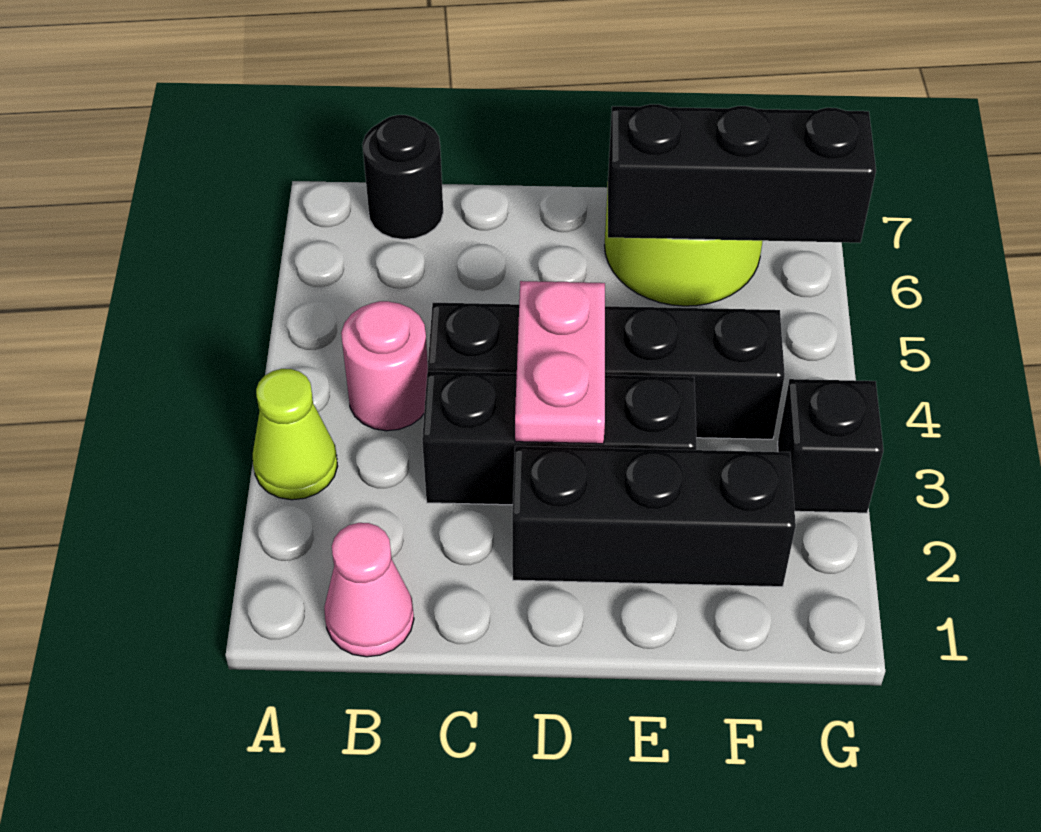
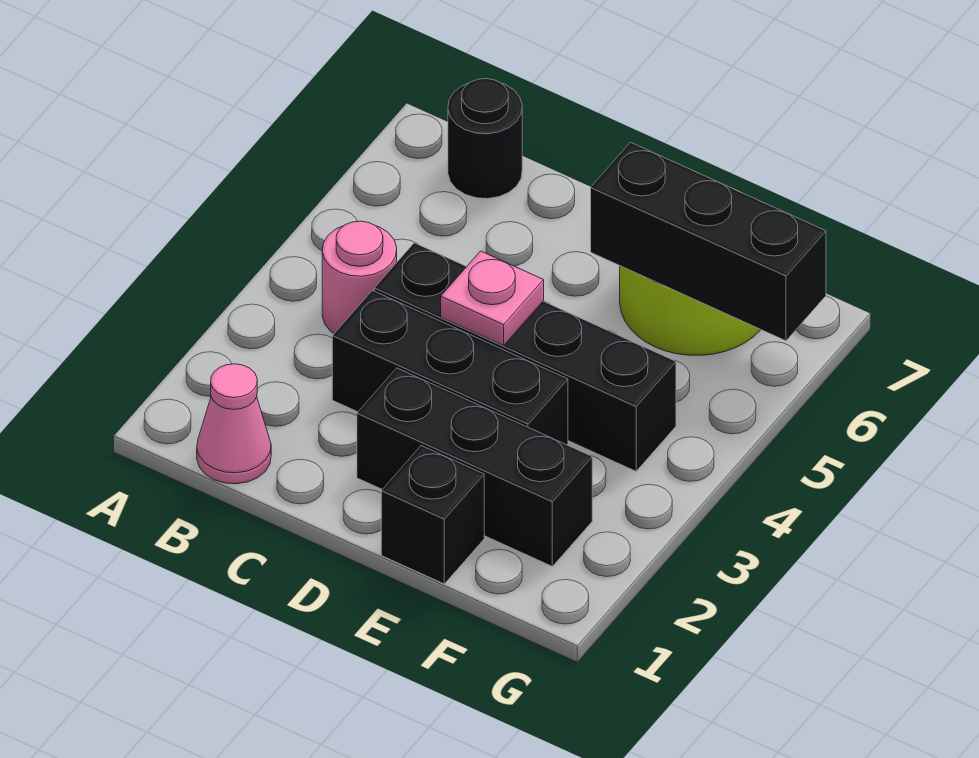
lime 1x1 cone [253,369,338,500] -> none
pink 1x2 plate [515,281,605,444] -> pink 1x1 plate [441,251,544,346]
black 1x1 brick [778,379,883,513] -> black 1x1 brick moved to [381,446,484,584]

